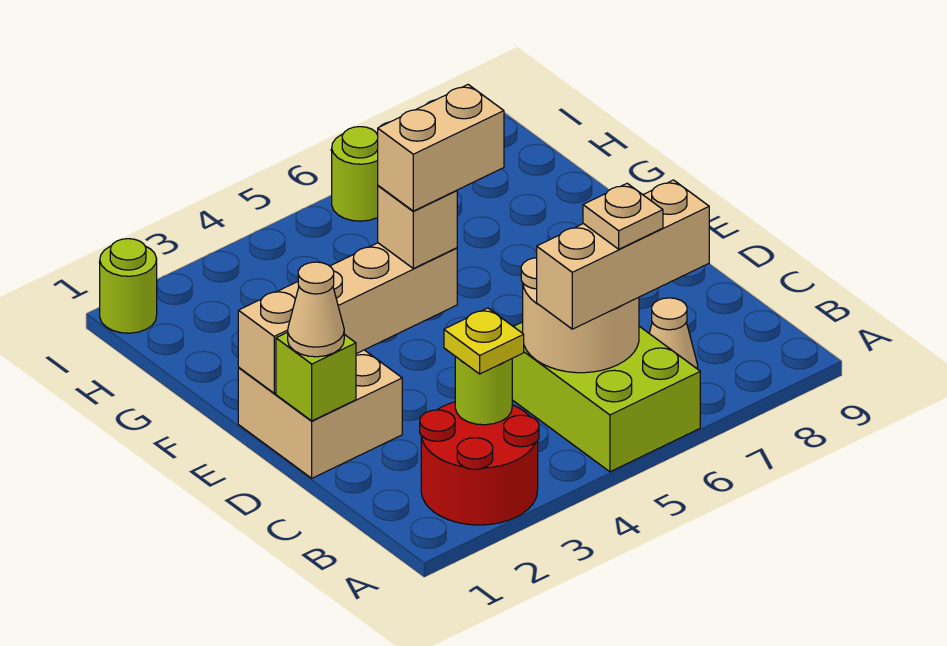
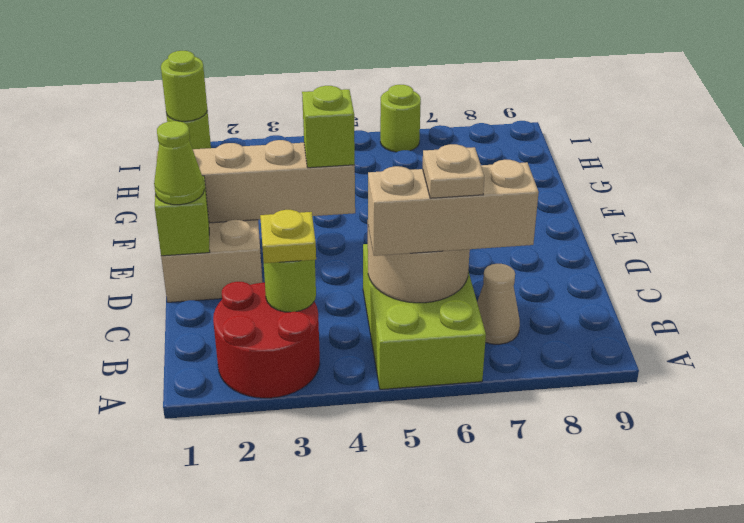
tan 1x1 cone [288,262,344,357] -> lime 1x1 cone [154,121,204,205]
tan 1x1 brick [378,186,457,268] -> lime 1x1 brick [302,86,355,168]
tan 1x2 brick [378,85,504,211] -> none
none -> lime 1x1 round brick [161,51,207,121]

